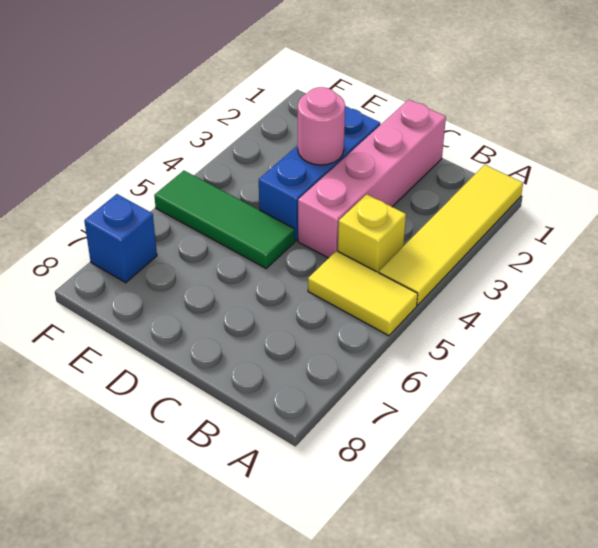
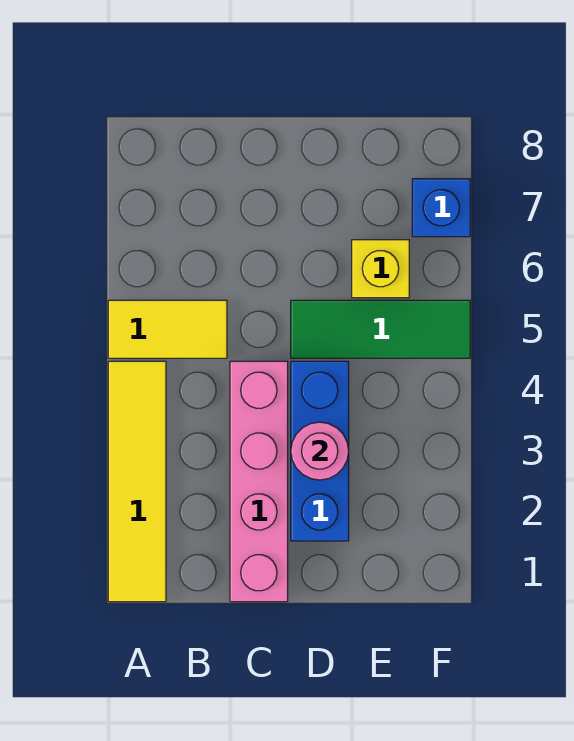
yellow 1x1 brick [338,194,406,273] -> yellow 1x1 brick moved to [352,240,409,298]

